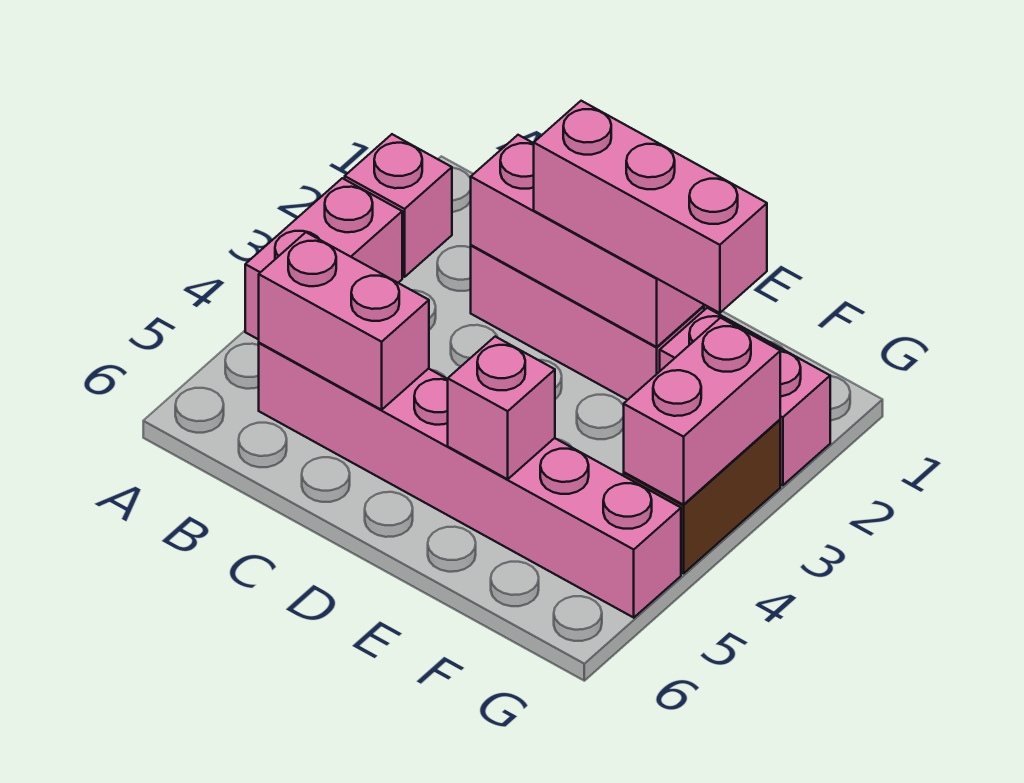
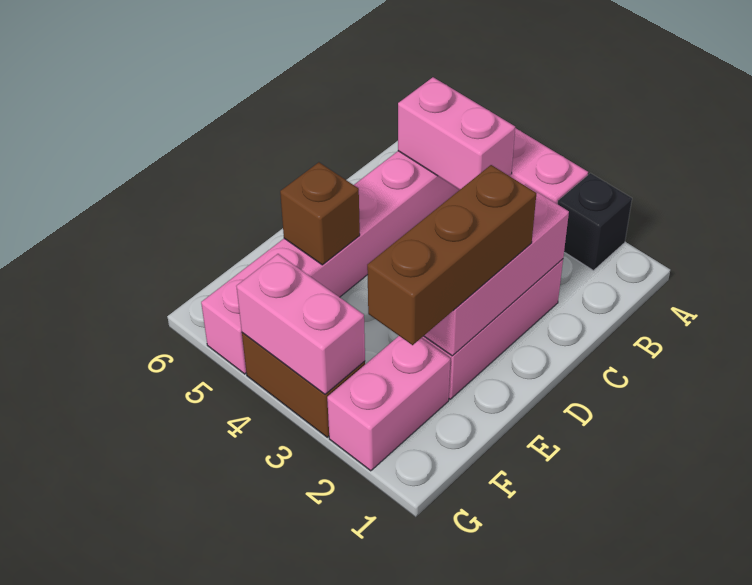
pink 1x1 brick [345,134,452,277] -> black 1x1 brick [558,173,632,271]
pink 1x2 brick [259,232,429,410] -> pink 1x2 brick turned to [398,77,515,190]
pink 1x3 brick [534,101,767,313] -> brown 1x3 brick [367,165,536,345]
pink 1x1 brick [448,337,555,479] -> brown 1x1 brick [280,162,360,265]

